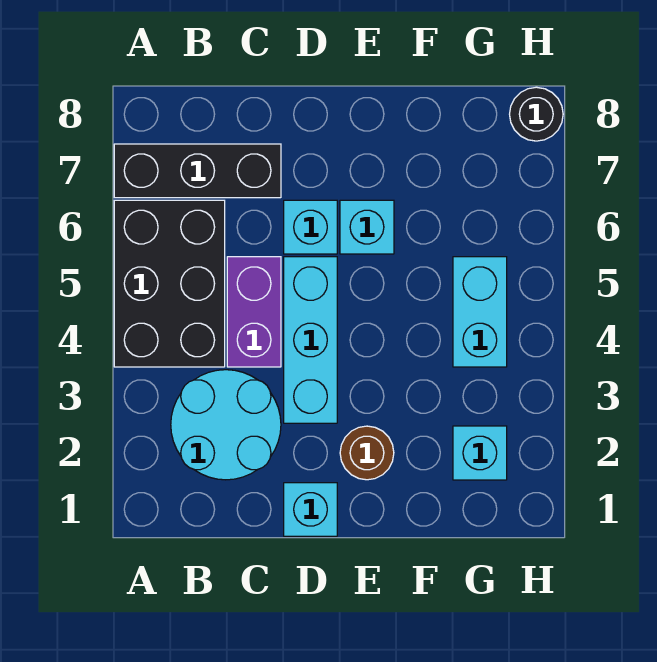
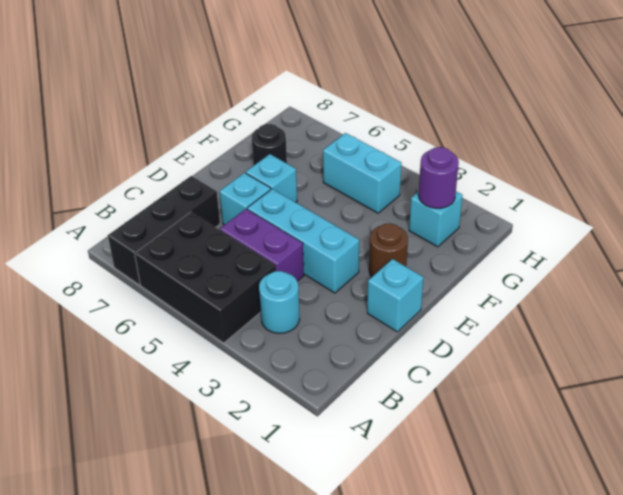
cyan 2x2 round brick [171,370,281,480] -> cyan 1x1 round brick [259,271,300,333]
none -> purple 1x1 round brick [418,147,459,208]
black 1x1 round brick [510,87,563,141] -> black 1x1 round brick moved to [252,124,287,165]

